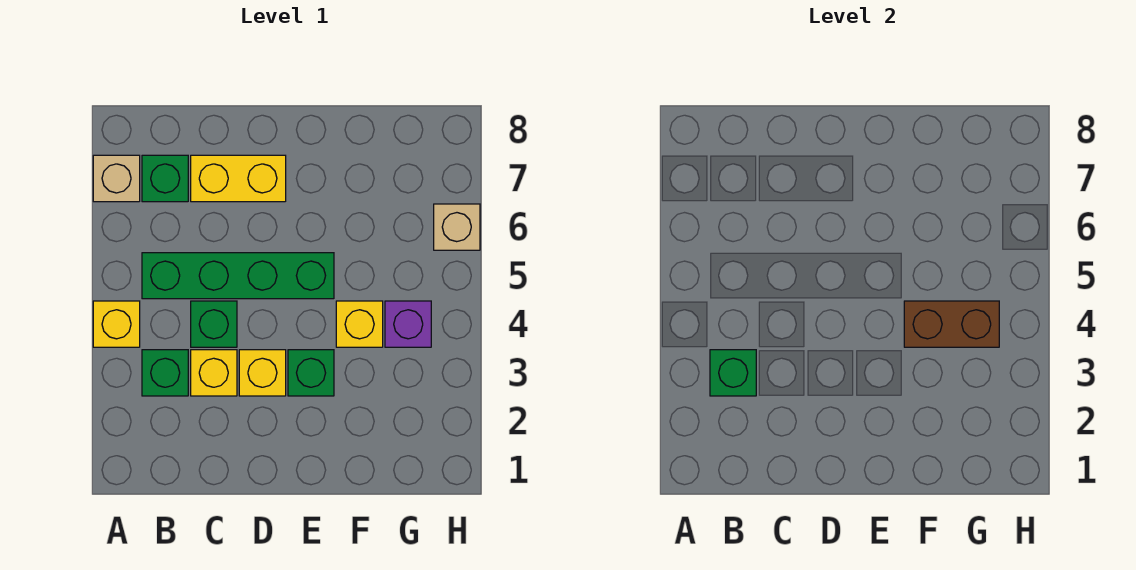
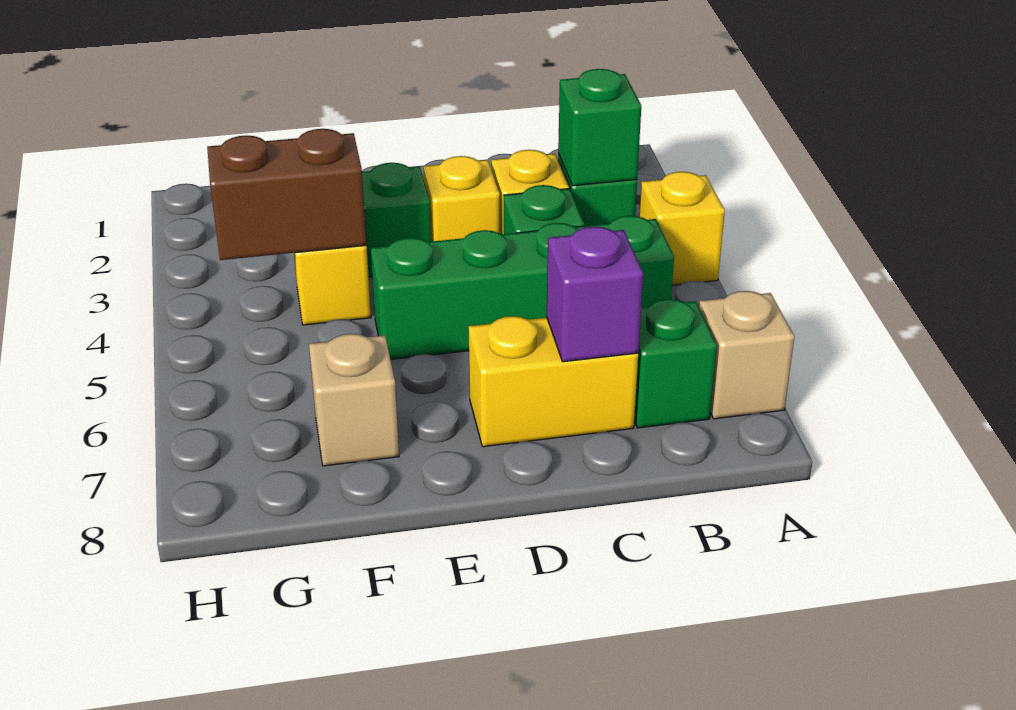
purple 1x1 brick [385,301,431,347] -> purple 1x1 brick moved to [547,227,643,362]
tan 1x1 brick [434,204,480,250] -> tan 1x1 brick moved to [309,334,399,466]

